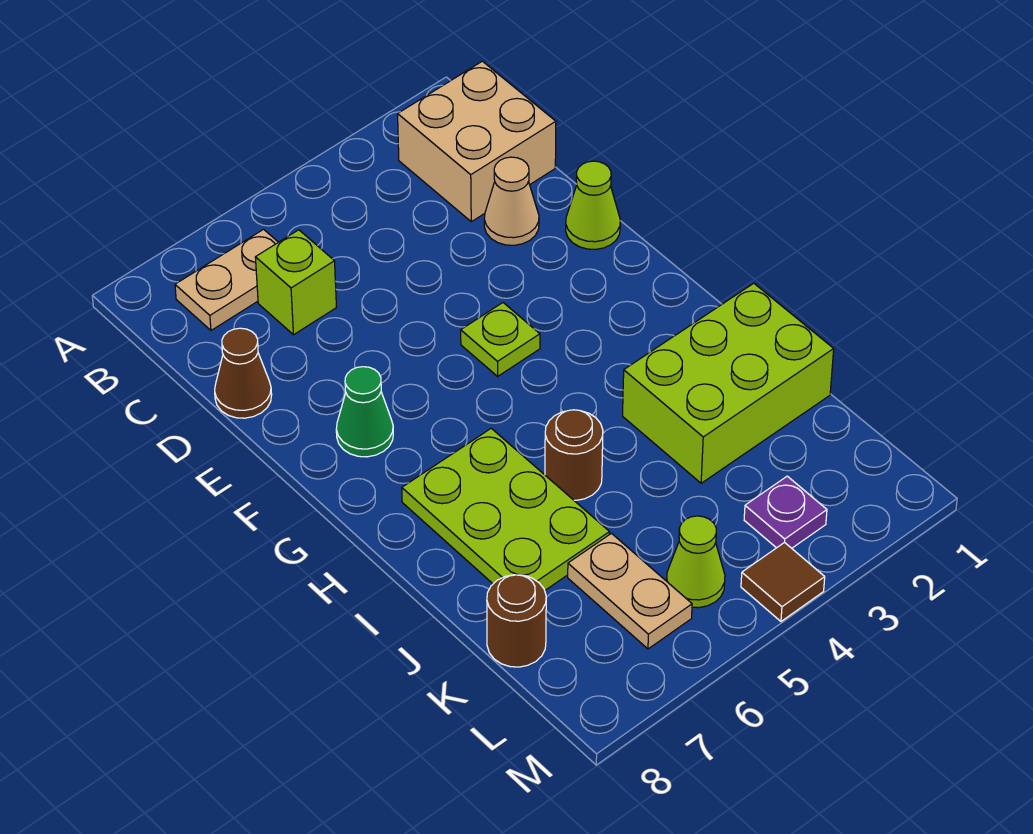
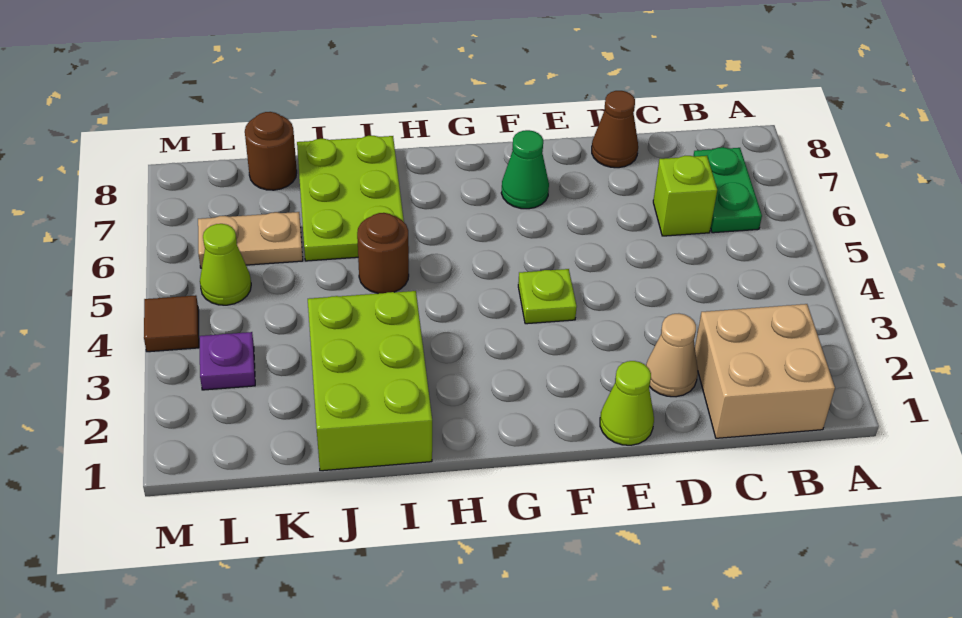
tan 1x2 plate [175,229,278,330] -> green 1x2 plate [694,147,762,233]
lime 2x3 plate [402,428,610,590] -> lime 2x3 plate turned to [297,136,404,261]

